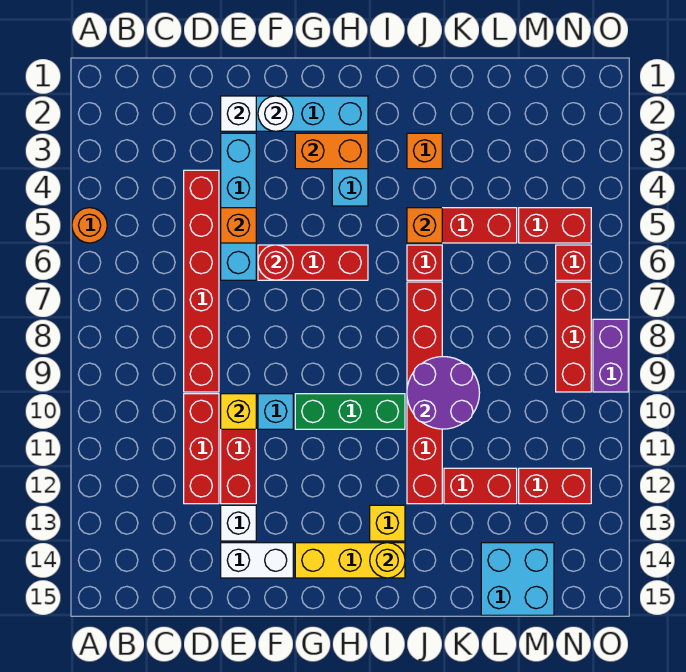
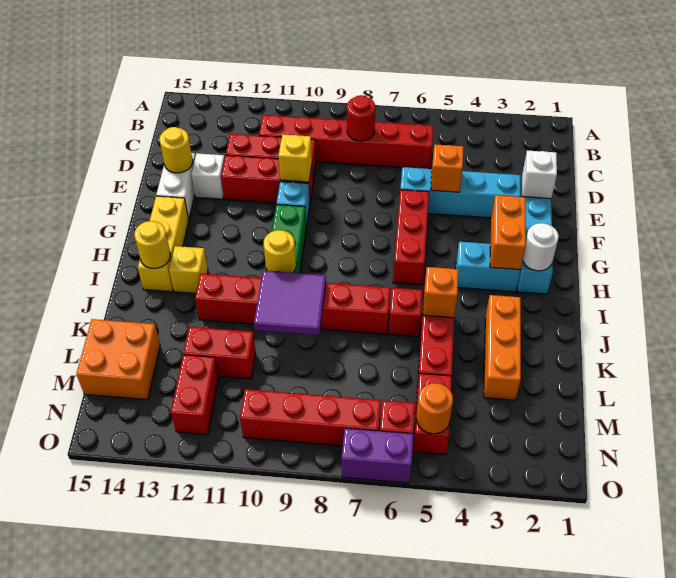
orange 1x1 round brick [72,208,107,243] -> orange 1x1 round brick moved to [416,383,453,434]
red 1x6 brick [184,170,219,392] -> red 1x6 brick moved to [259,115,433,169]
none -> yellow 1x1 round brick [160,127,193,173]
white 1x1 round brick [258,96,293,131] -> white 1x1 round brick moved to [523,223,559,271]
red 1x1 round brick [258,245,293,280] -> red 1x1 round brick moved to [347,95,375,141]
none -> yellow 1x1 round brick [264,230,296,273]
orange 1x1 brick [407,133,442,169] -> orange 1x3 brick [484,295,521,400]
purple 2x2 round brick [407,357,480,429] -> purple 2x2 tile [254,271,326,335]
red 1x2 brick [444,468,517,504] -> red 1x2 brick turned to [183,327,256,379]
cyan 2x2 brick [481,543,554,615] -> orange 2x2 brick [76,319,160,400]
red 1x3 brick [556,282,591,392] -> red 1x4 brick [240,389,381,446]
purple 1x2 brick [593,319,628,392] -> purple 1x2 brick moved to [341,428,414,483]

